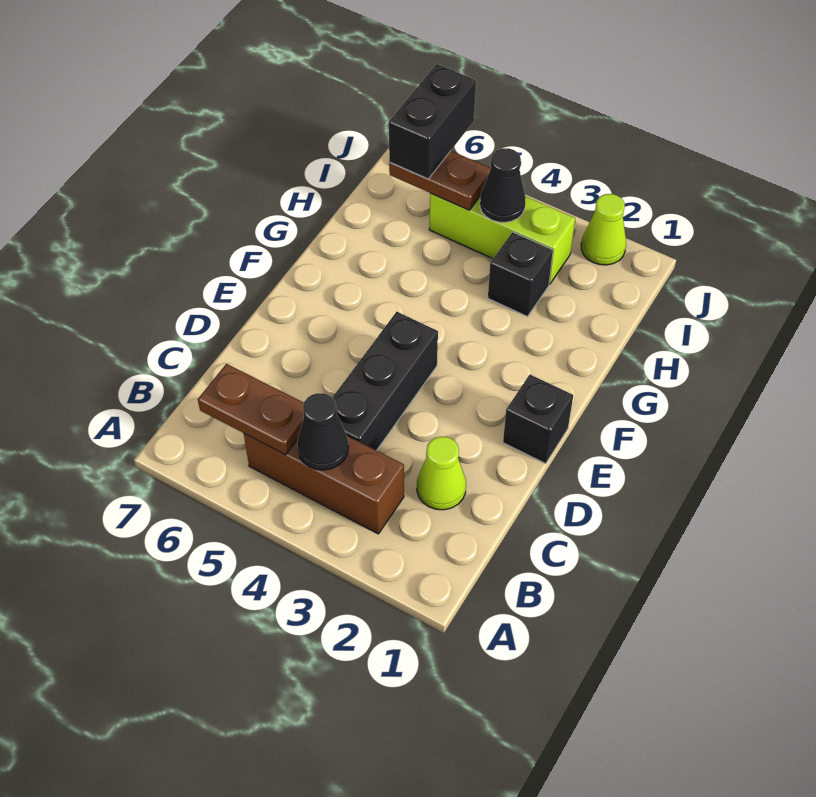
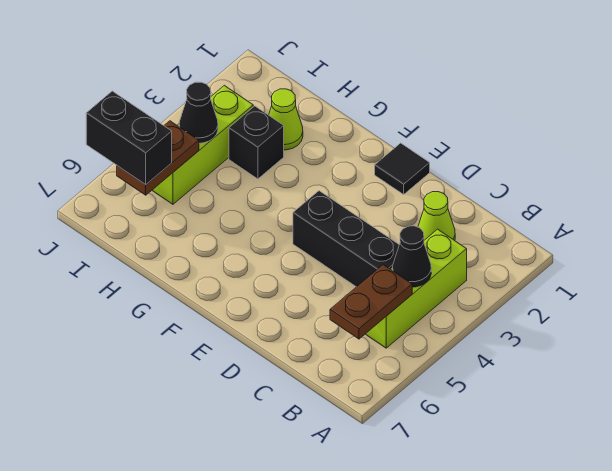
brown 1x3 brick [244,434,404,534] -> lime 1x3 brick [366,229,467,348]
black 1x1 brick [503,375,573,464] -> black 1x1 tile [375,143,430,194]
lime 1x1 cone [581,194,626,265] -> lime 1x1 cone moved to [269,89,303,150]

